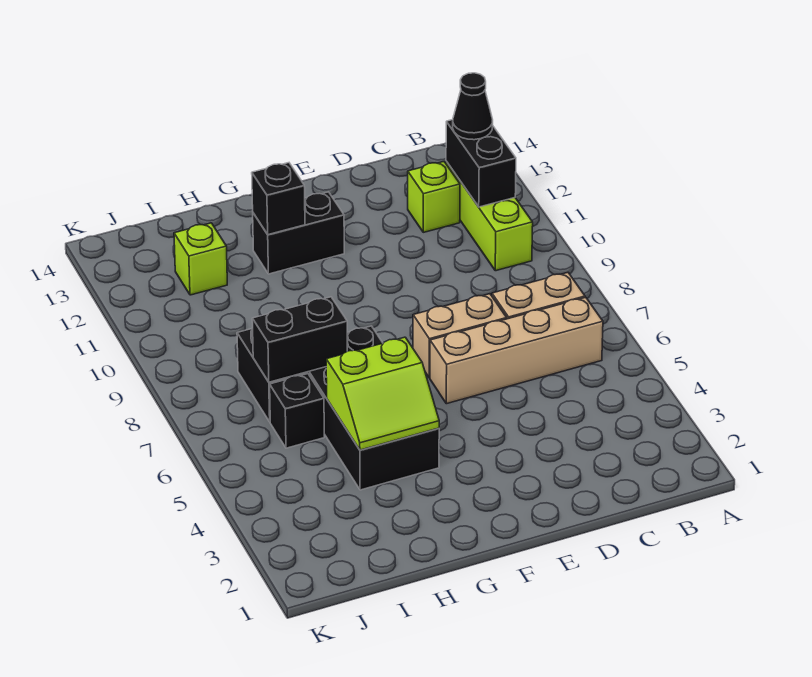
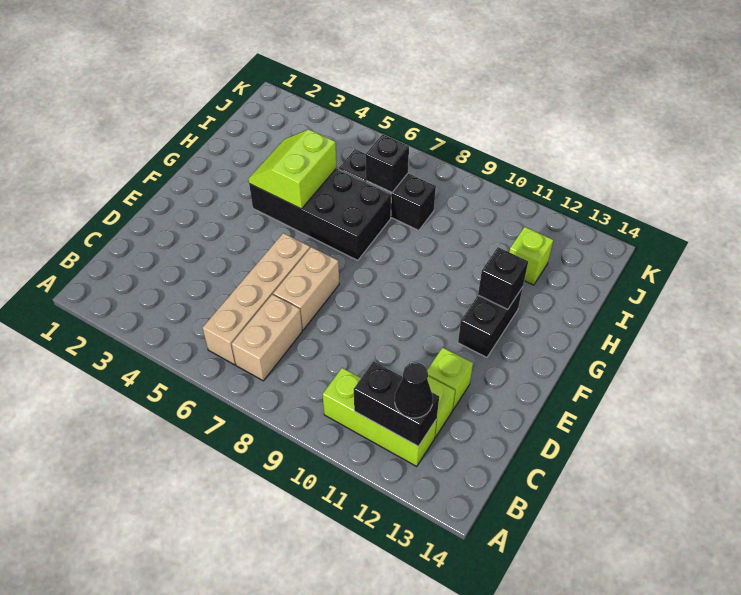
none -> lime 1x1 brick [427,348,473,410]
black 1x2 brick [252,297,347,382] -> black 1x1 brick [366,134,409,193]

